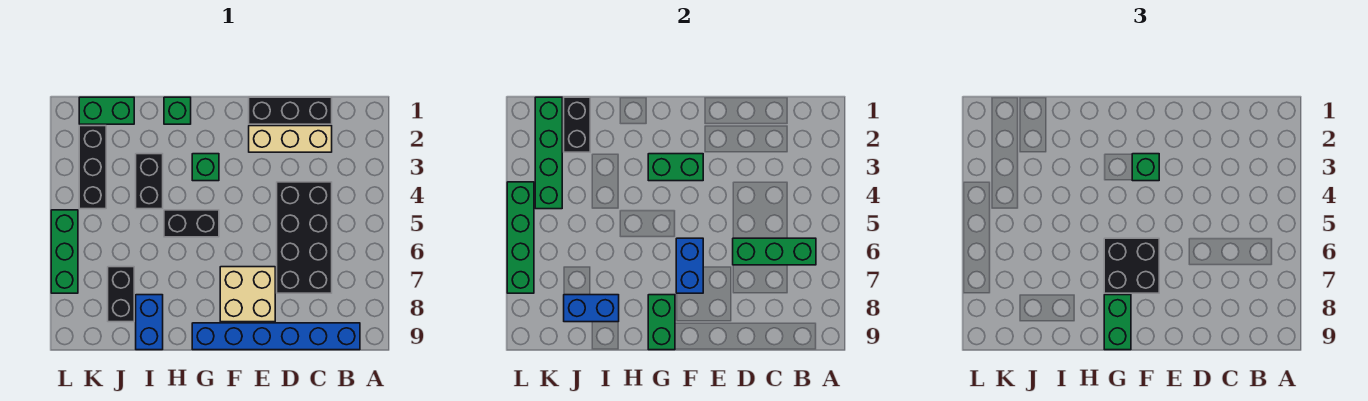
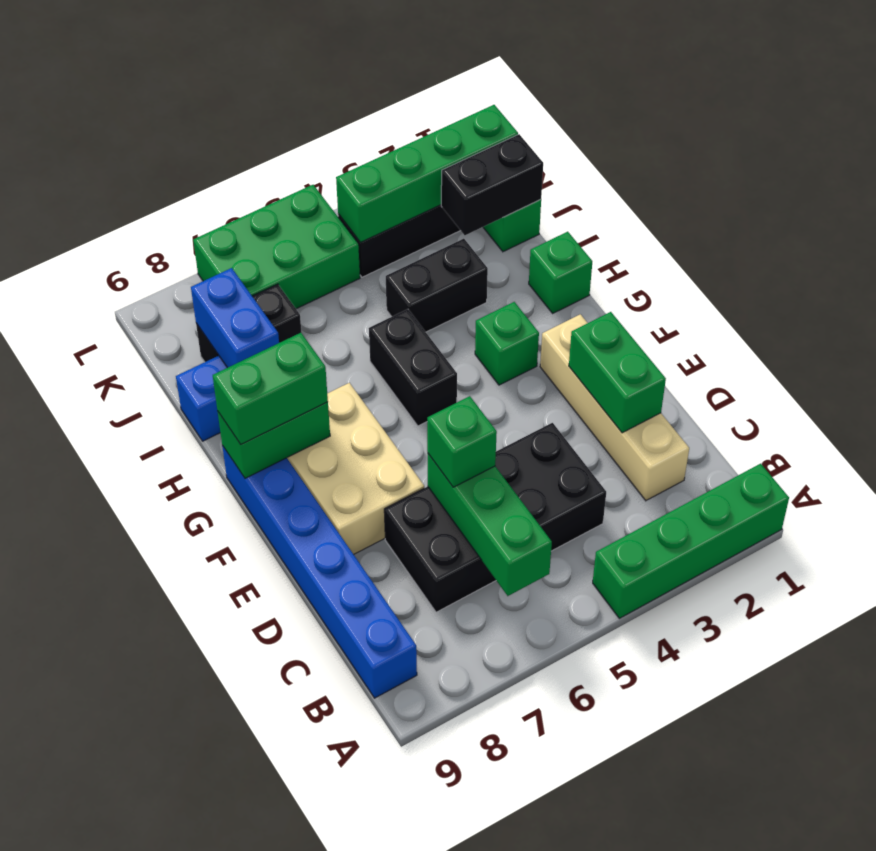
black 1x3 brick [249,97,332,124] -> none
tan 1x3 brick [249,126,332,152] -> tan 1x4 brick [540,314,689,500]
tan 2x2 brick [220,267,275,322] -> tan 2x3 brick [287,383,424,554]
green 1x2 brick [648,154,703,181] -> green 1x2 brick moved to [569,312,666,433]
green 1x1 brick [1132,154,1159,181] -> green 1x1 brick moved to [427,396,497,487]
blue 1x2 brick [676,238,703,293] -> none
black 2x2 brick [1104,238,1159,293] -> none
green 1x4 brick [507,182,534,293] -> green 1x4 brick moved to [593,464,789,618]
green 1x3 brick [51,210,78,293] -> green 2x3 brick [193,185,360,309]

